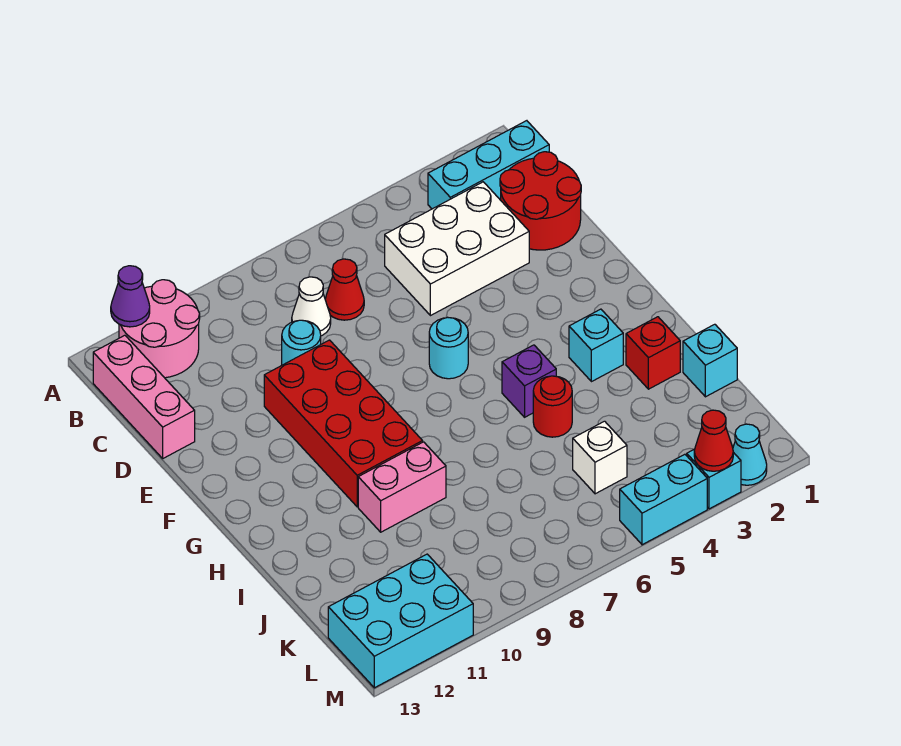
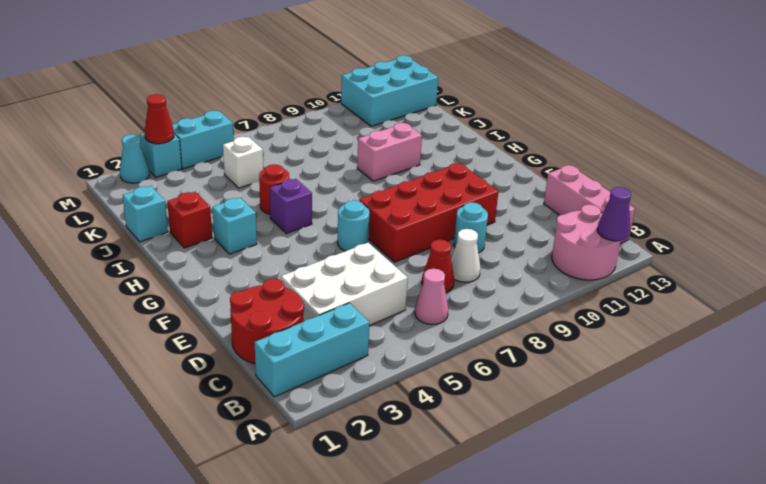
none -> pink 1x1 cone [415,269,448,325]
red 2x4 brick [264,340,423,507] -> red 2x4 brick turned to [359,163,498,262]

